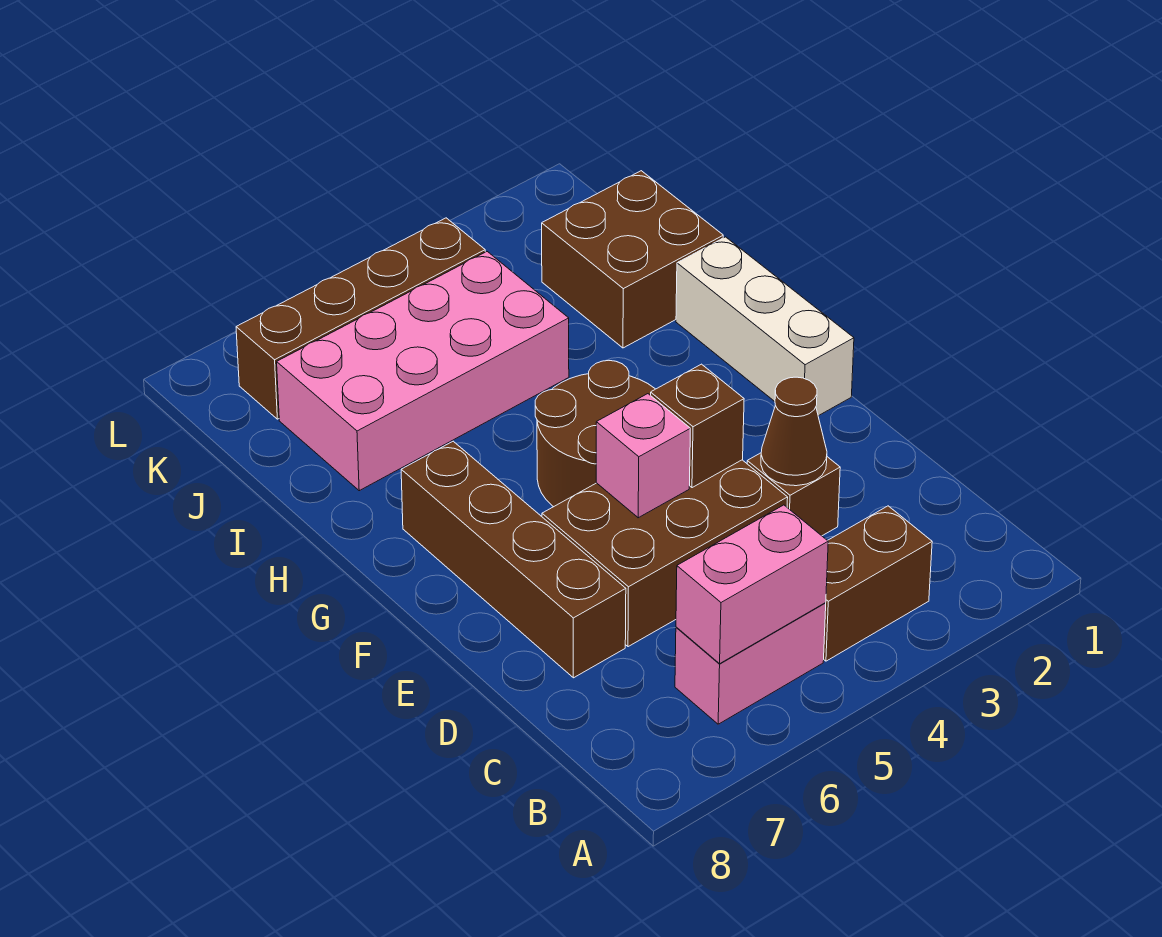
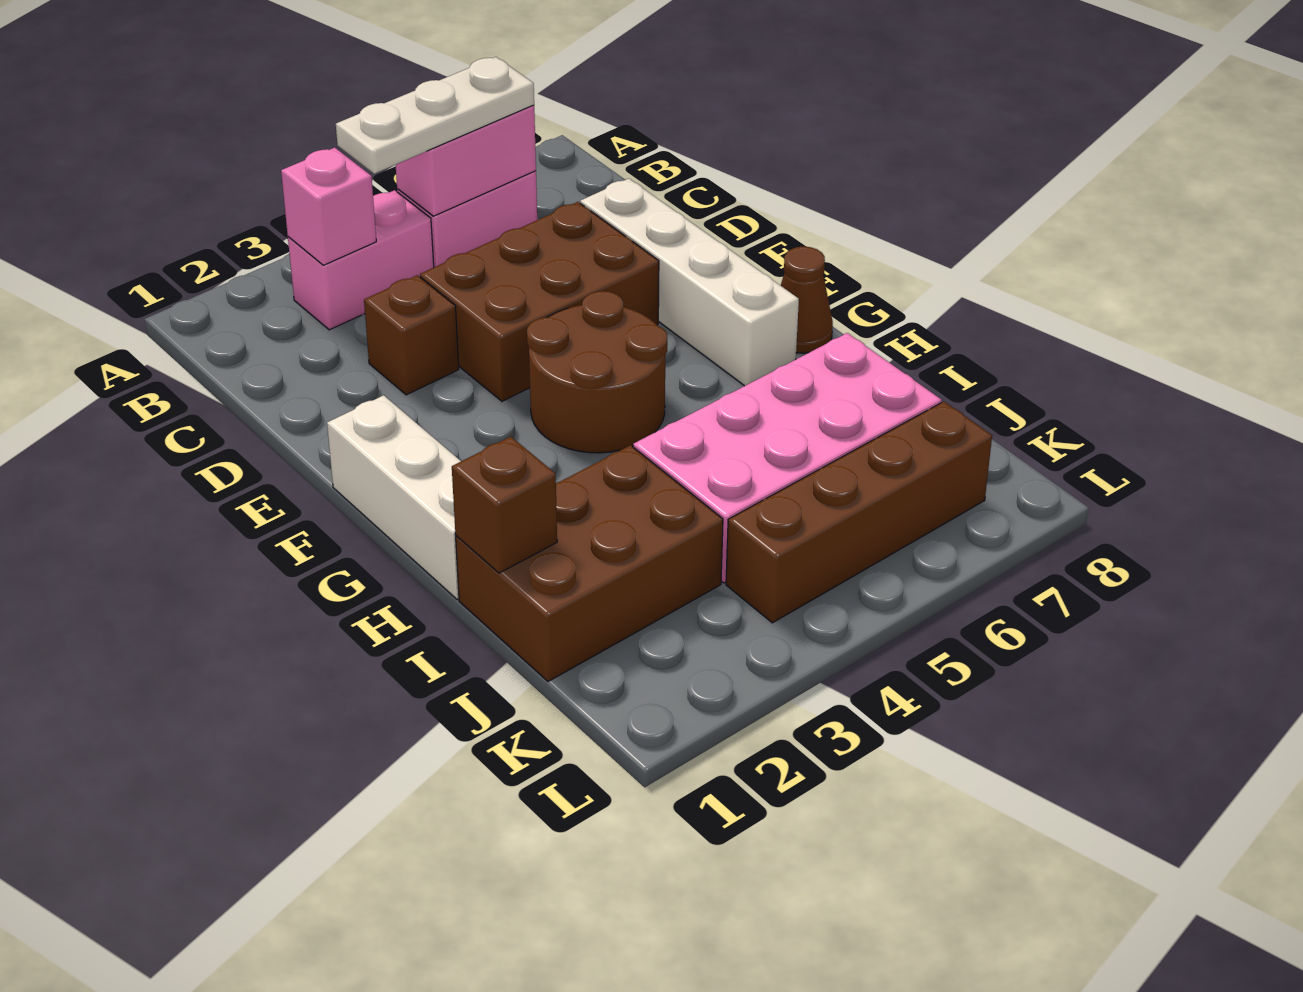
brown 1x2 brick [824,506,932,661] -> pink 1x2 brick [288,190,434,330]
none -> white 1x3 plate [336,57,534,174]
brown 1x1 cone [761,377,827,486] -> brown 1x1 cone moved to [781,247,833,353]
brown 1x4 brick [401,441,626,678] -> white 1x4 brick [580,178,799,386]
brown 1x1 brick [651,364,744,488] -> brown 1x1 brick moved to [452,437,557,573]
pink 1x1 brick [596,394,690,518] -> pink 1x1 brick moved to [281,148,376,265]
brown 2x2 brick [542,171,723,348] -> brown 2x3 brick [456,445,723,681]

